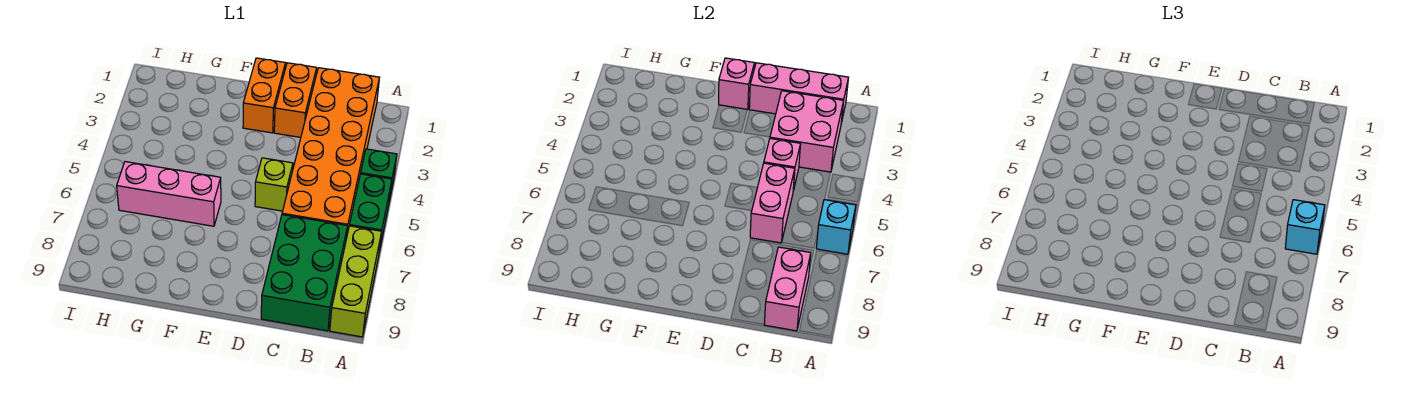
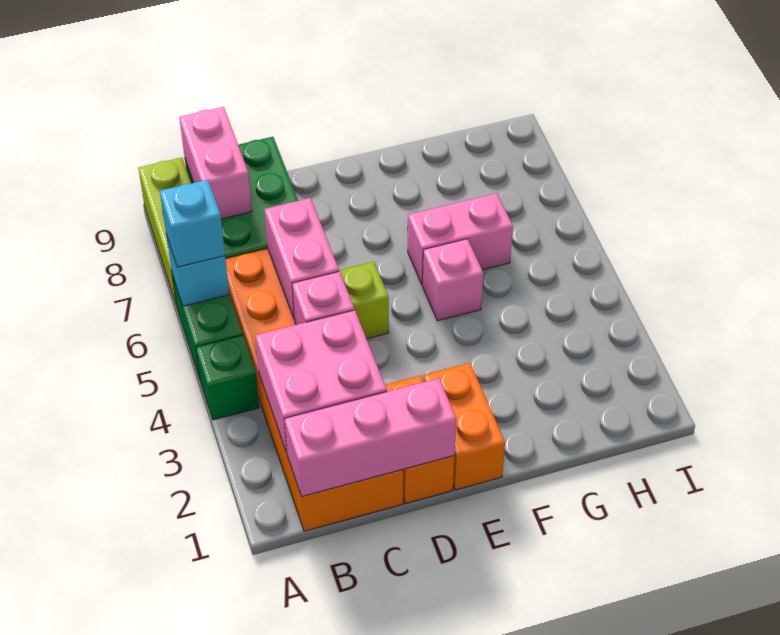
pink 1x1 brick [719,58,754,110] -> pink 1x1 brick moved to [423,239,483,321]
pink 1x3 brick [117,162,221,226] -> pink 1x2 brick [408,193,513,285]

